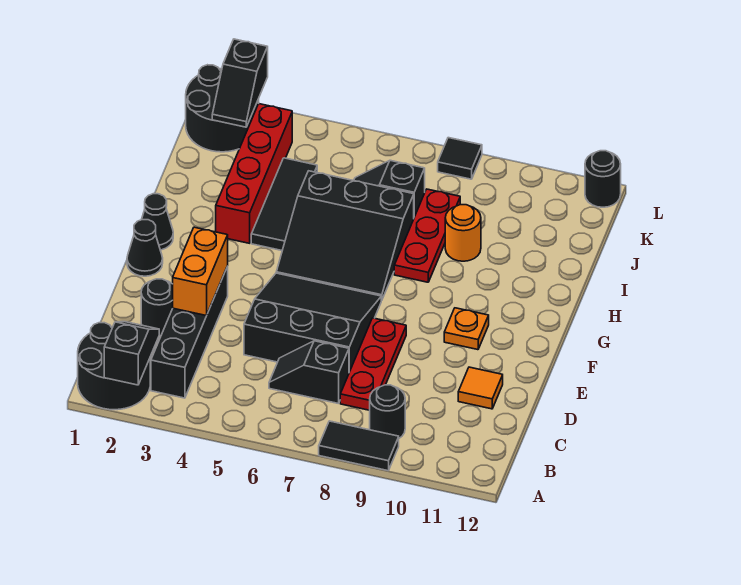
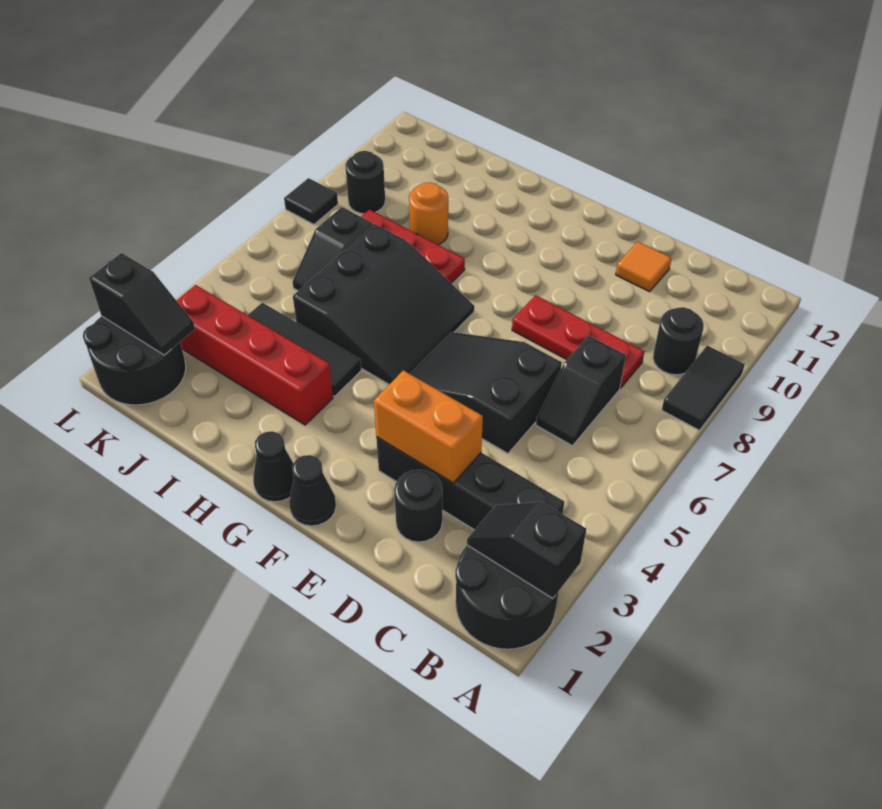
black 3x3 slope [244,273,381,372] -> black 2x3 slope [410,332,562,453]
orange 1x1 plate [444,308,489,350] -> none
black 1x1 round brick [585,151,621,207] -> black 1x1 round brick moved to [345,151,385,214]

